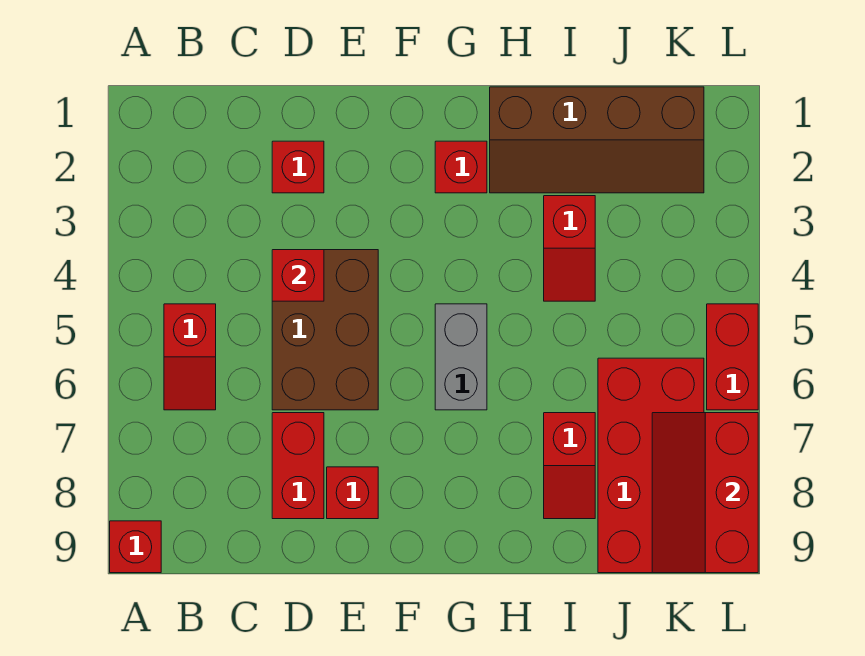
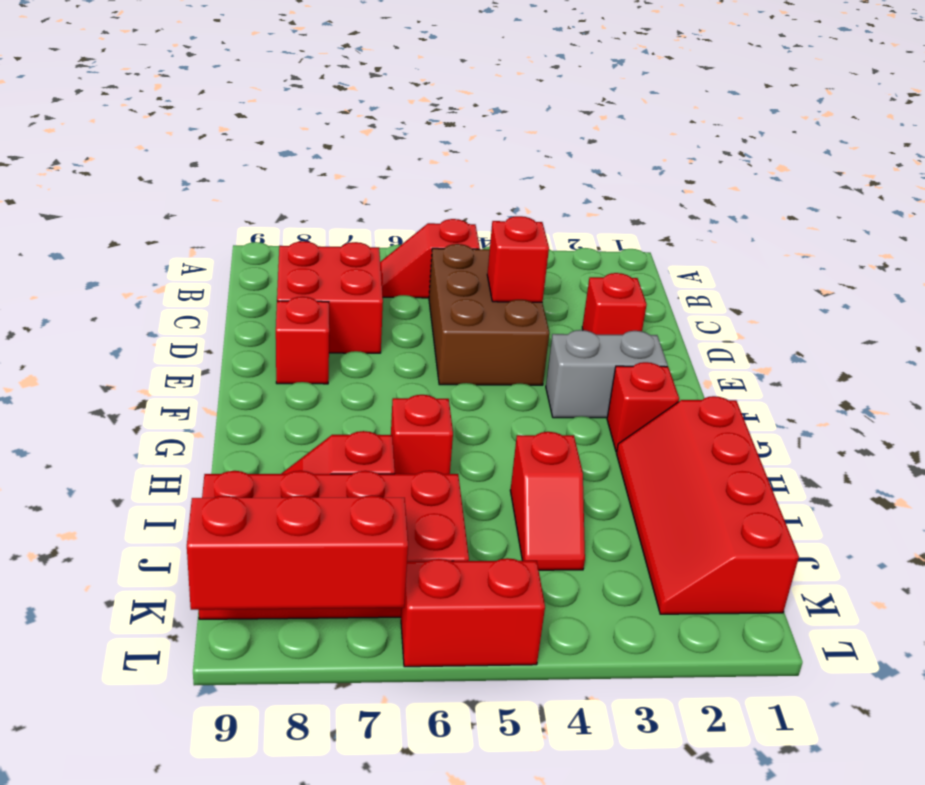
red 1x1 brick [110,521,161,573] -> red 1x1 brick moved to [391,395,453,474]
brown 2x3 brick [272,250,378,410] -> brown 2x3 brick turned to [429,244,549,385]
red 1x2 brick [272,413,324,519] -> red 2x2 brick [277,241,383,353]
grey 1x2 brick [435,304,487,410] -> grey 1x2 brick moved to [546,330,668,418]
brown 2x4 slope [490,87,704,193] -> red 2x4 slope [616,396,799,614]
red 1x2 slope [544,196,595,301] -> red 1x2 slope turned to [510,432,585,570]

